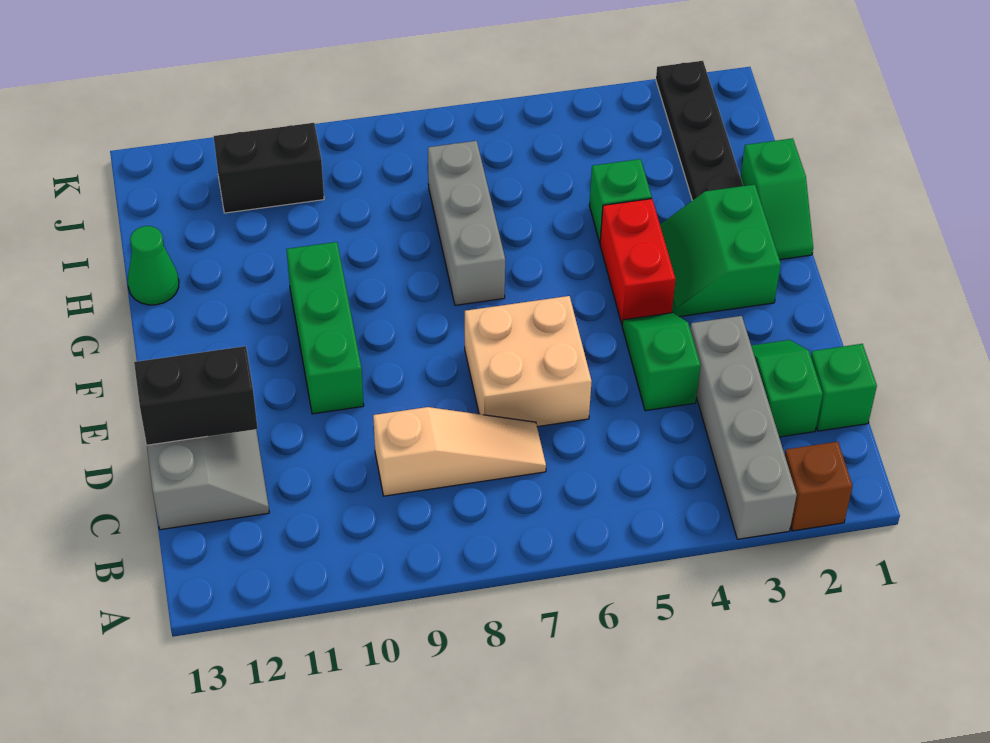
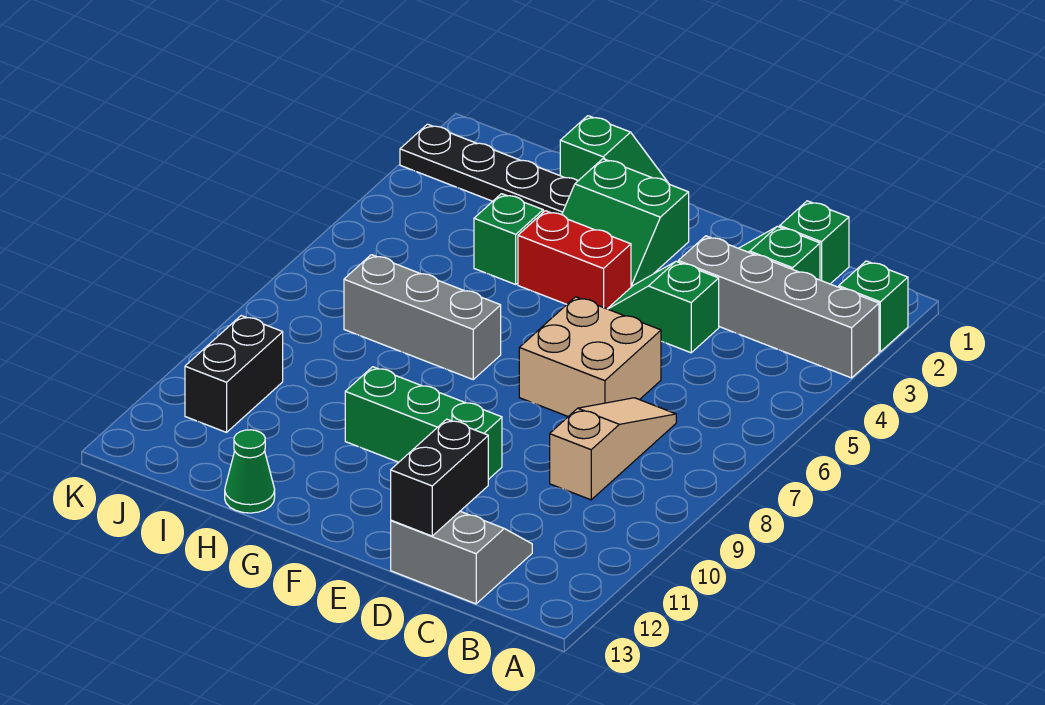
brown 1x1 brick [785,442,852,531] -> green 1x1 brick [839,261,908,352]

